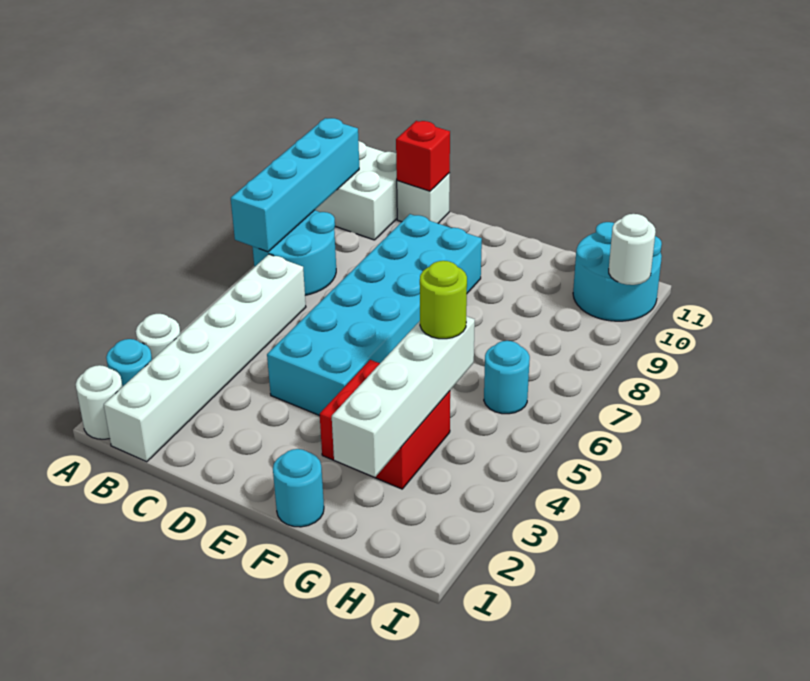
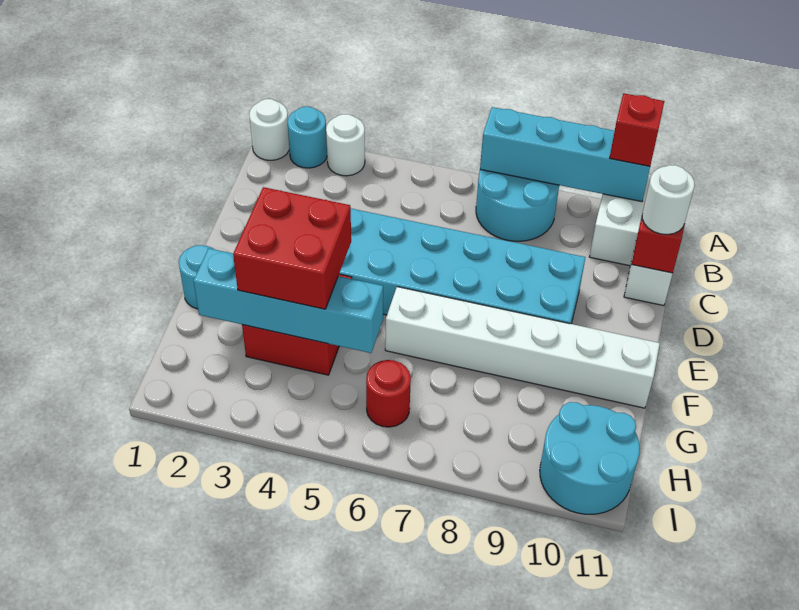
none -> red 1x1 brick [610,93,664,166]
white 1x6 brick [104,254,306,462] -> white 1x6 brick moved to [385,287,660,408]
none -> red 2x2 brick [233,187,351,309]
white 1x4 brick [332,316,475,477] -> cyan 1x4 brick [193,248,383,353]
lime 1x1 round brick [420,261,467,339] -> none
cyan 1x1 round brick [484,341,530,414] -> red 1x1 round brick [366,360,411,427]
white 1x1 round brick [609,214,656,285] -> white 1x1 round brick moved to [642,165,695,235]

